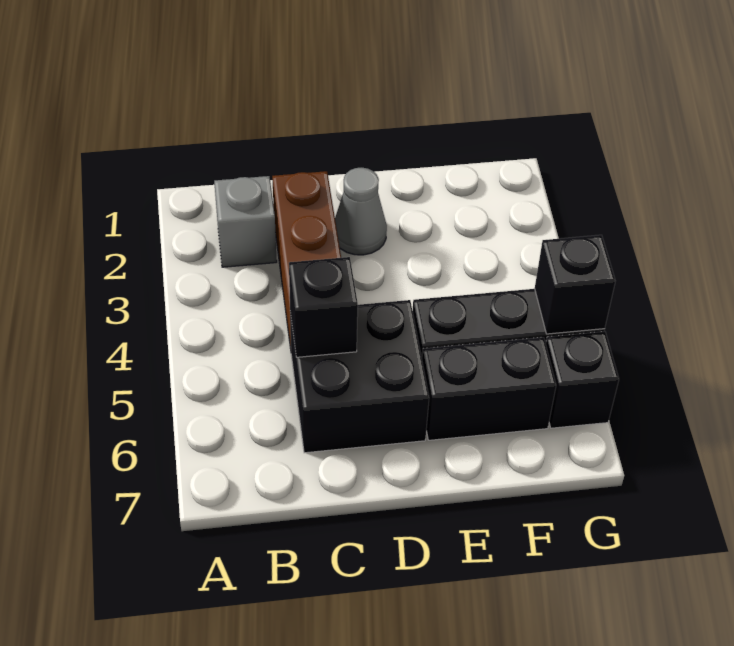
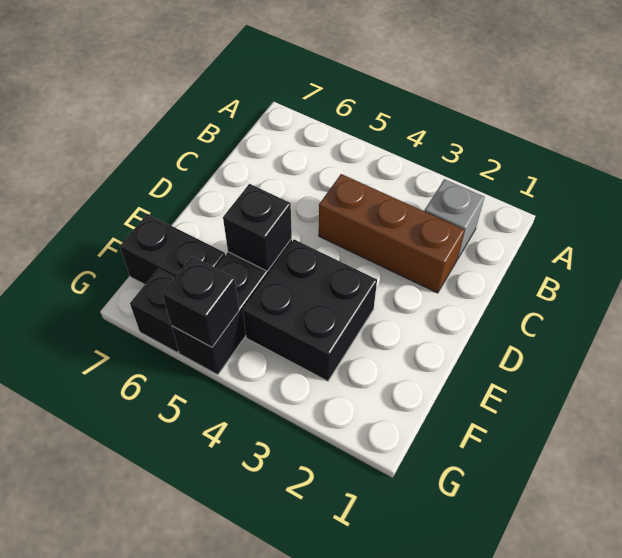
black 2x2 brick [290,300,429,453] -> black 2x2 brick moved to [243,239,377,381]
black 1x1 brick [289,257,358,357] -> black 1x1 brick moved to [223,184,292,271]
grey 1x1 cone [335,168,387,255] -> none
black 1x2 brick [422,337,556,440] -> black 1x2 brick turned to [120,214,225,285]

